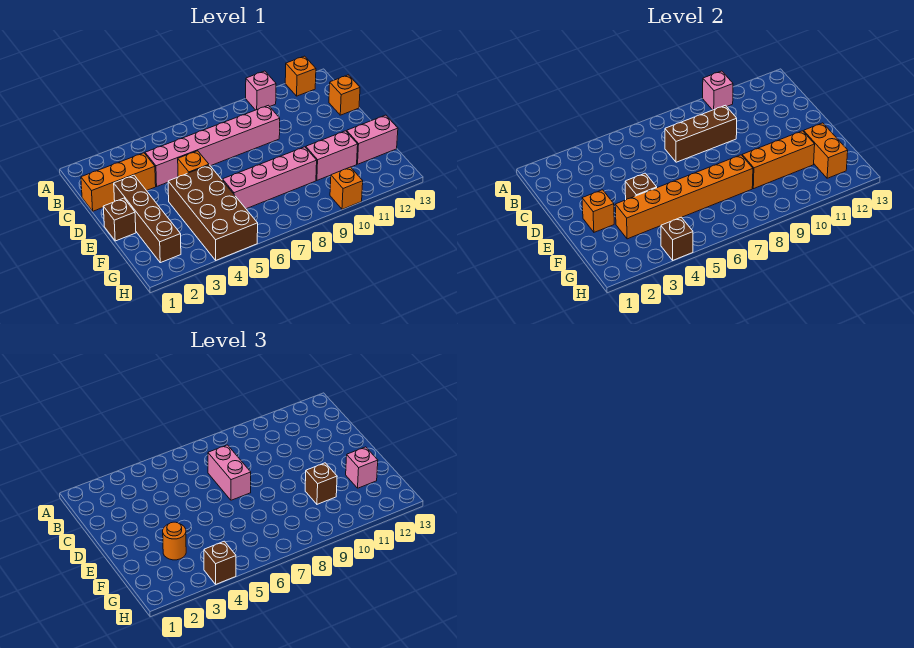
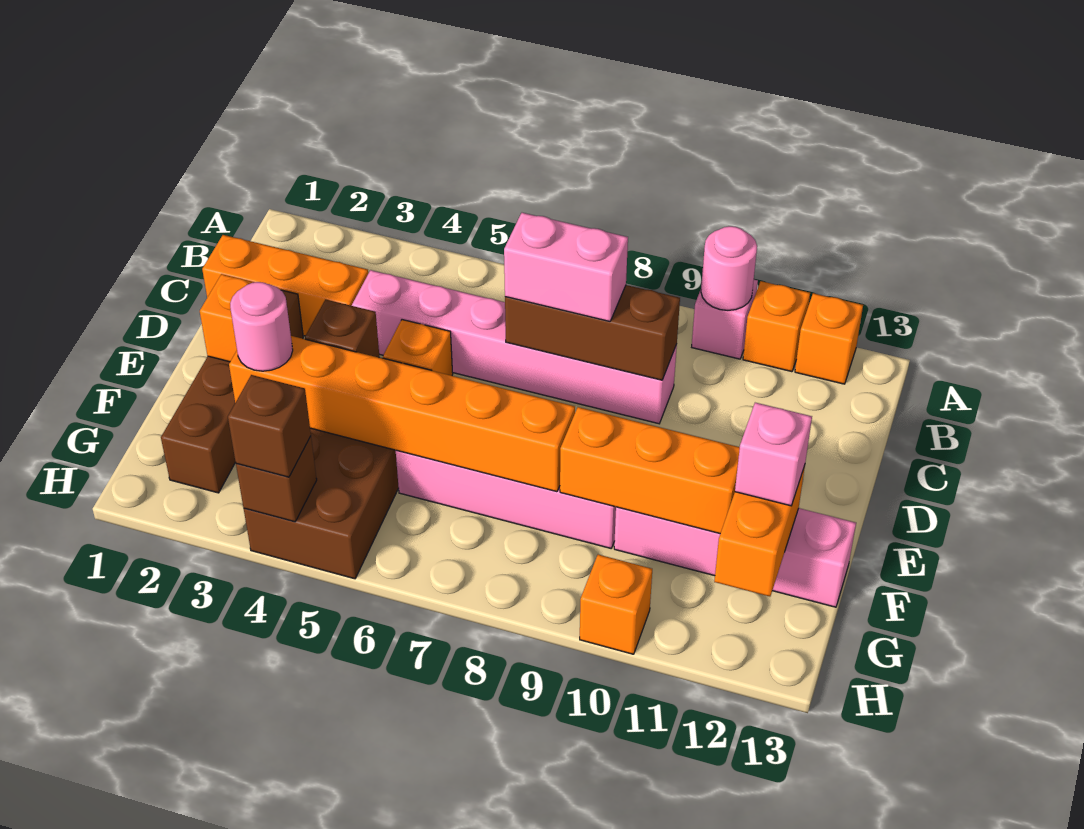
pink 1x1 brick [703,71,733,110] -> pink 1x1 round brick [701,226,757,310]
pink 1x2 brick [208,445,251,500] -> pink 1x2 brick turned to [504,213,628,321]
orange 1x1 brick [329,75,360,115] -> orange 1x1 brick moved to [743,281,810,372]
brown 1x1 brick [103,198,136,241] -> none
orange 1x1 round brick [163,522,186,560] -> pink 1x1 round brick [230,282,293,371]
brown 1x1 brick [305,463,337,504] -> none

